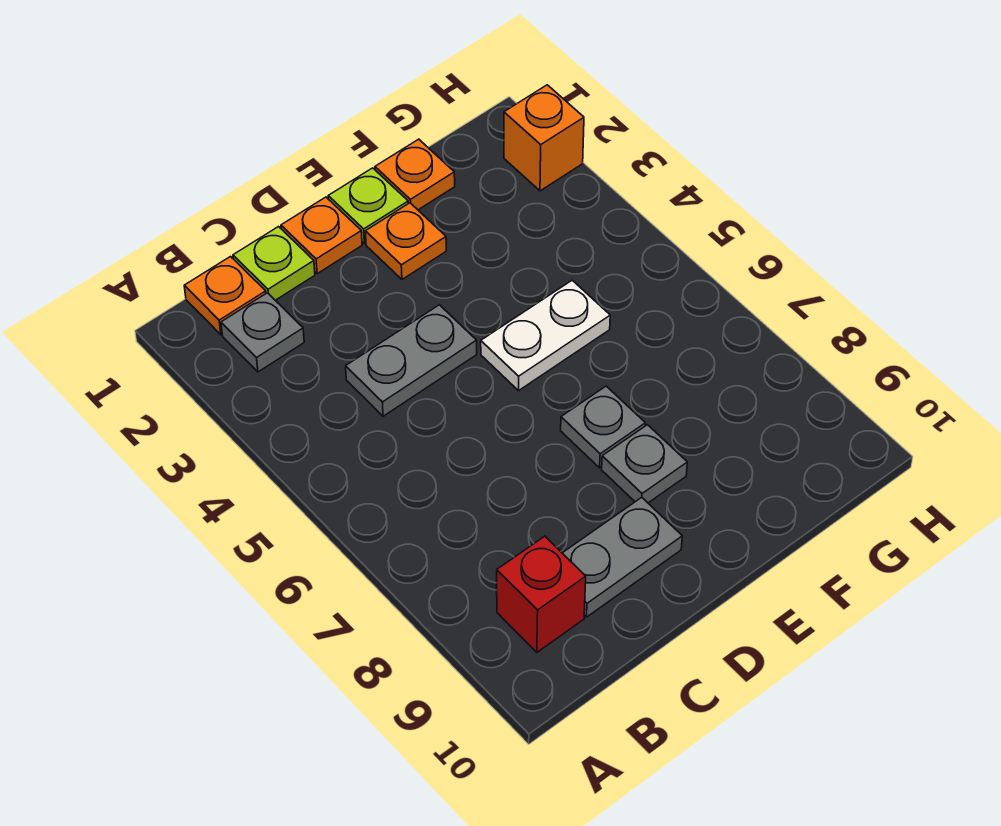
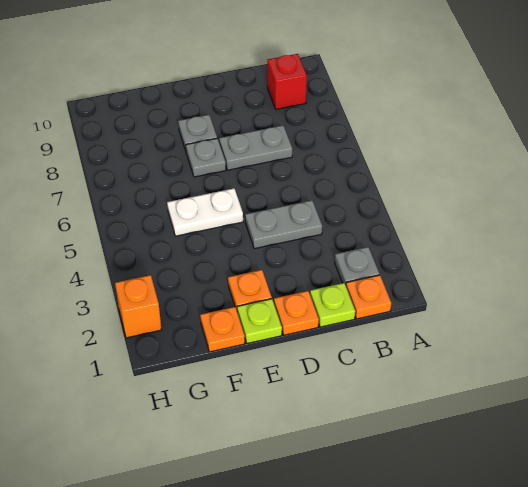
grey 1x2 plate [563,497,682,617] -> grey 1x2 plate moved to [219,125,292,170]

